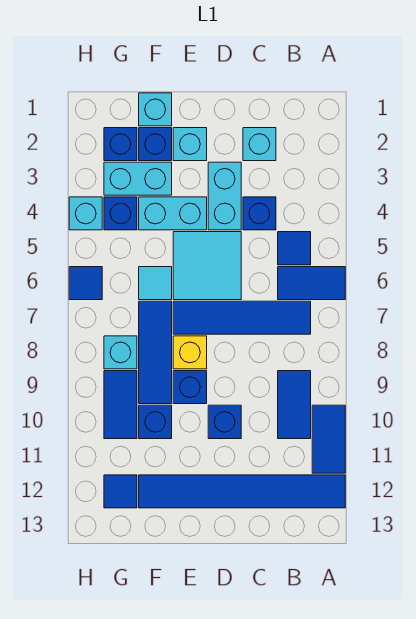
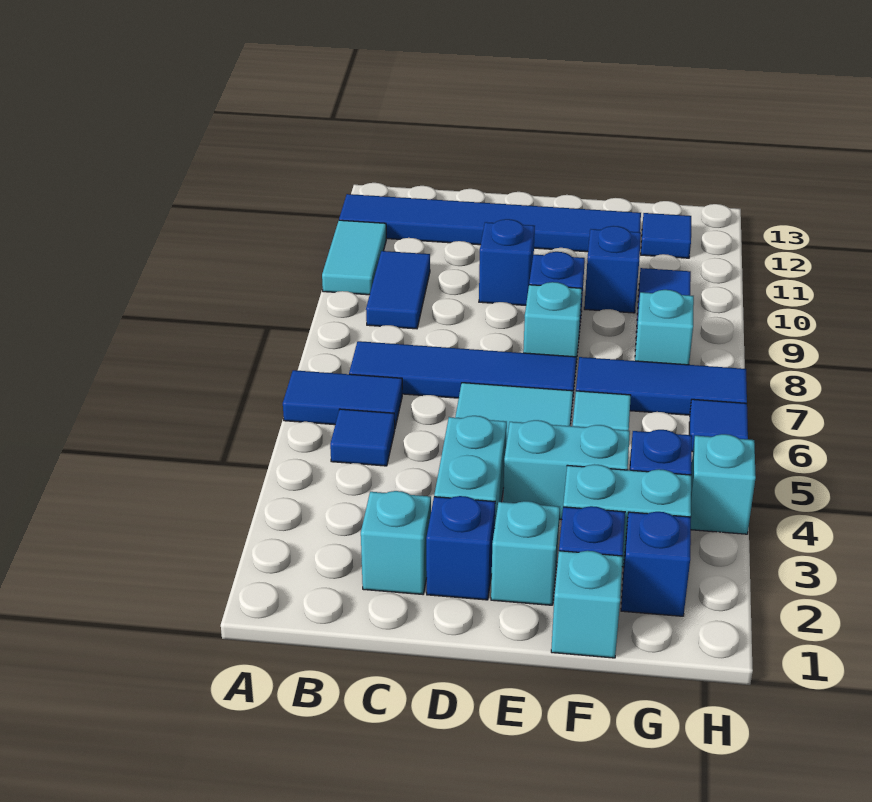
blue 1x2 tile [312,405,345,473] -> cyan 1x2 tile [322,220,386,295]
blue 1x1 brick [243,197,276,230] -> blue 1x1 brick moved to [426,496,495,600]
yellow 1x1 brick [173,336,207,369] -> cyan 1x1 brick [523,282,582,363]
blue 1x3 tile [139,301,172,404] -> blue 1x3 tile turned to [576,357,747,415]

